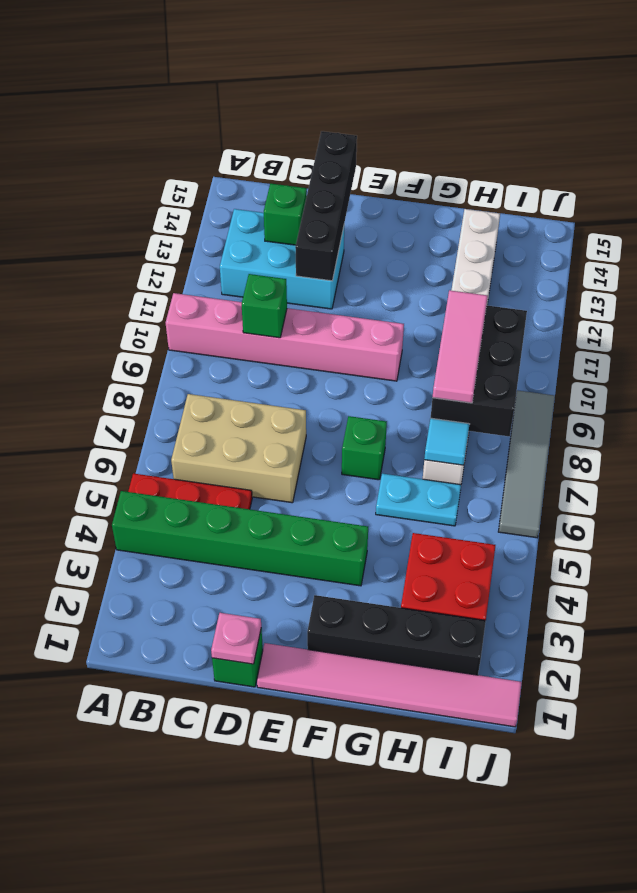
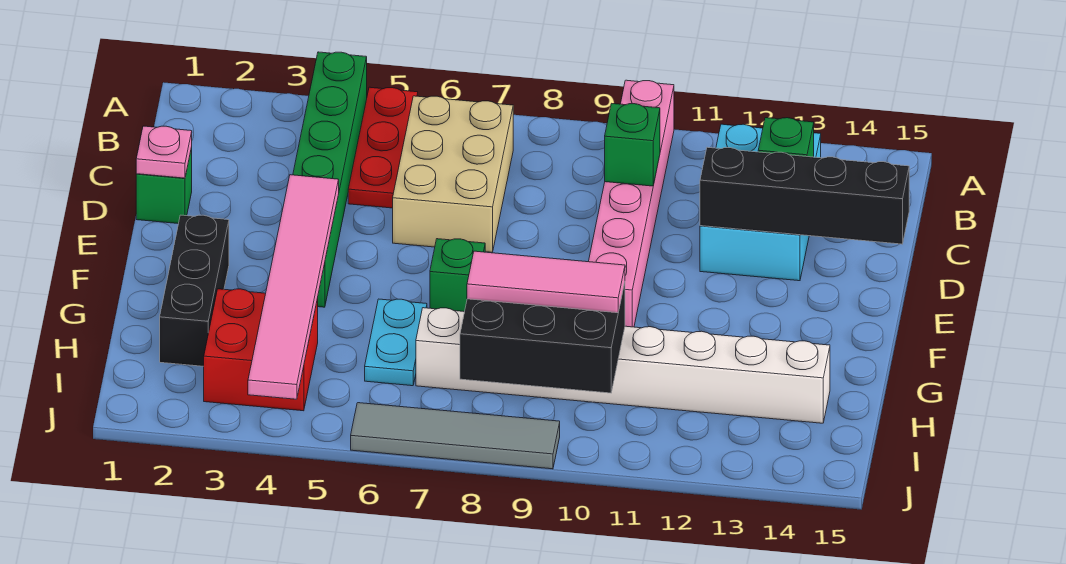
pink 1x6 tile [257,643,522,727] -> pink 1x6 tile moved to [248,175,339,399]
black 1x4 brick [307,595,486,675] -> black 1x3 brick [160,215,229,366]
cyan 1x1 tile [424,418,469,465] -> none

